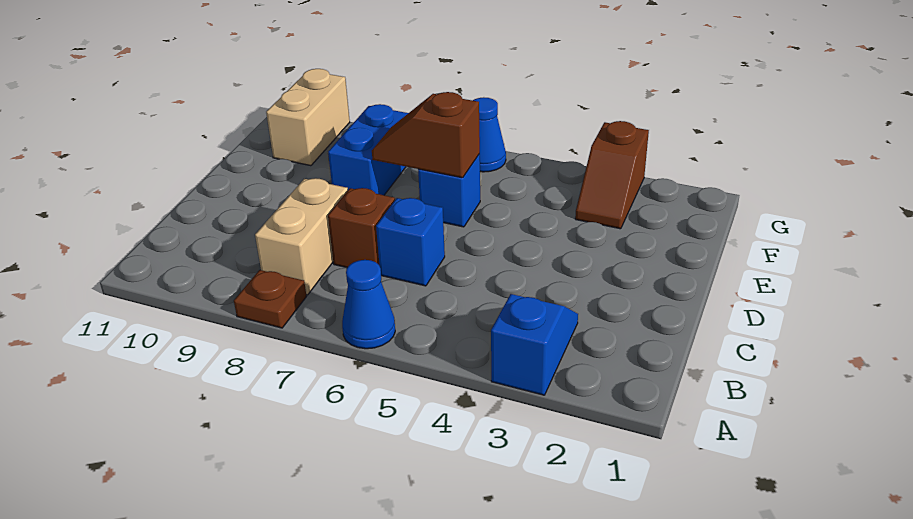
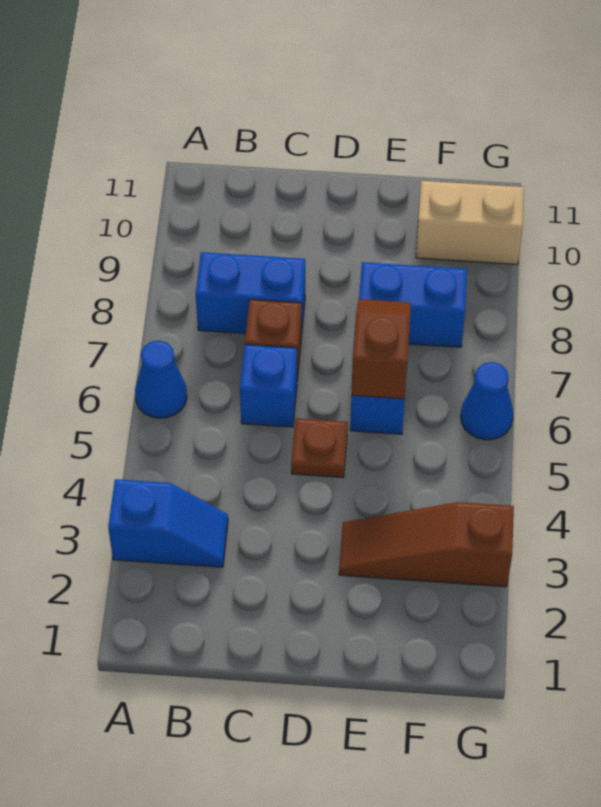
brown 1x1 plate [234,270,307,328] -> brown 1x1 plate moved to [291,418,348,478]
tan 1x2 brick [255,178,348,295] -> blue 1x2 brick [196,252,305,337]
brown 1x2 slope [575,121,649,229] -> brown 1x3 slope [339,502,514,587]

